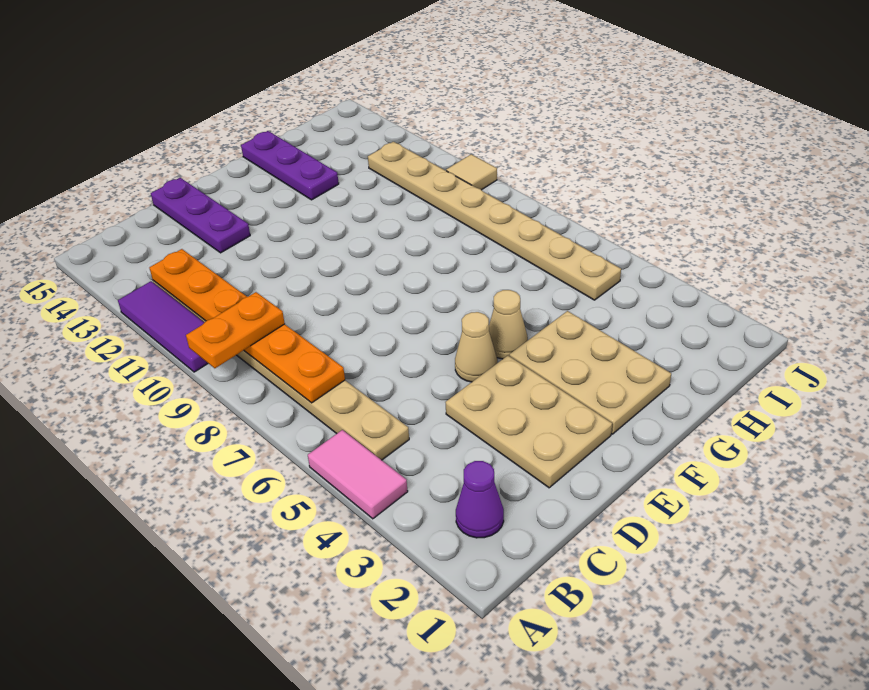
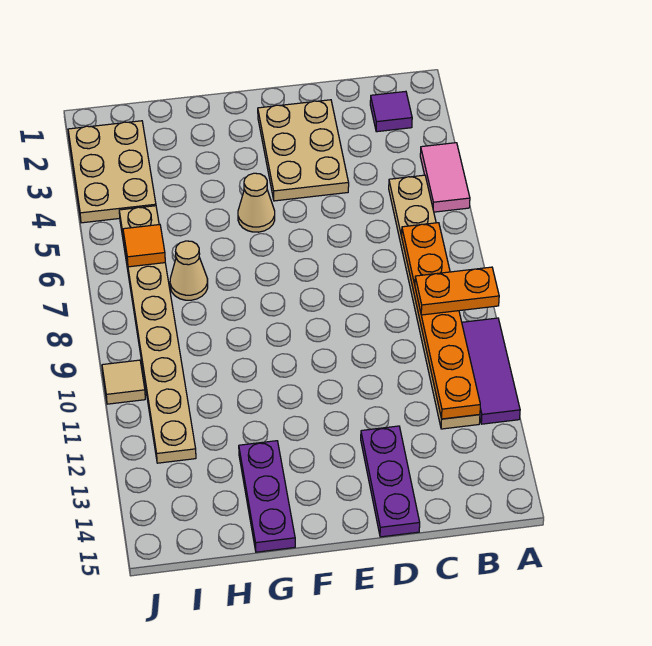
purple 1x1 cone [456,461,504,538] -> purple 1x1 tile [370,91,412,132]
tan 1x1 cone [455,312,497,382] -> tan 1x1 cone moved to [170,241,208,300]
tan 2x3 plate [509,311,671,434] -> tan 2x3 plate moved to [68,121,156,223]
none -> orange 1x1 tile [123,225,165,267]

